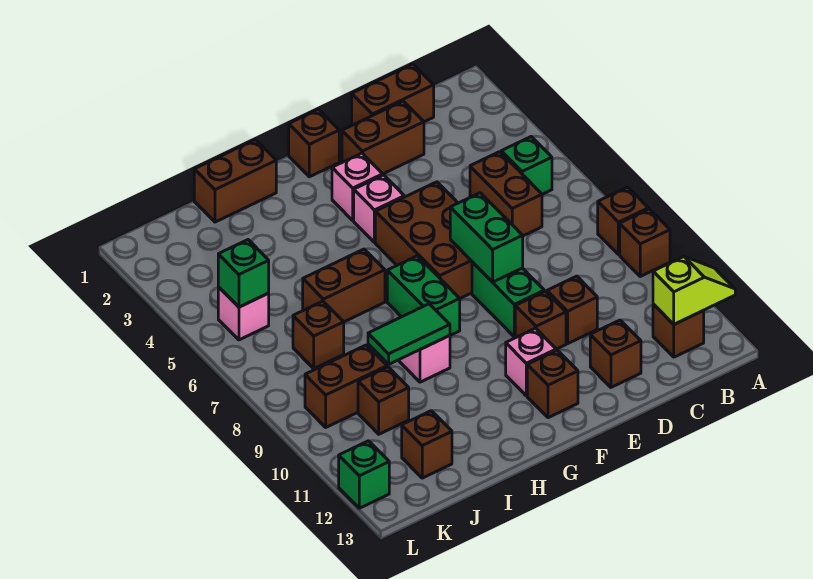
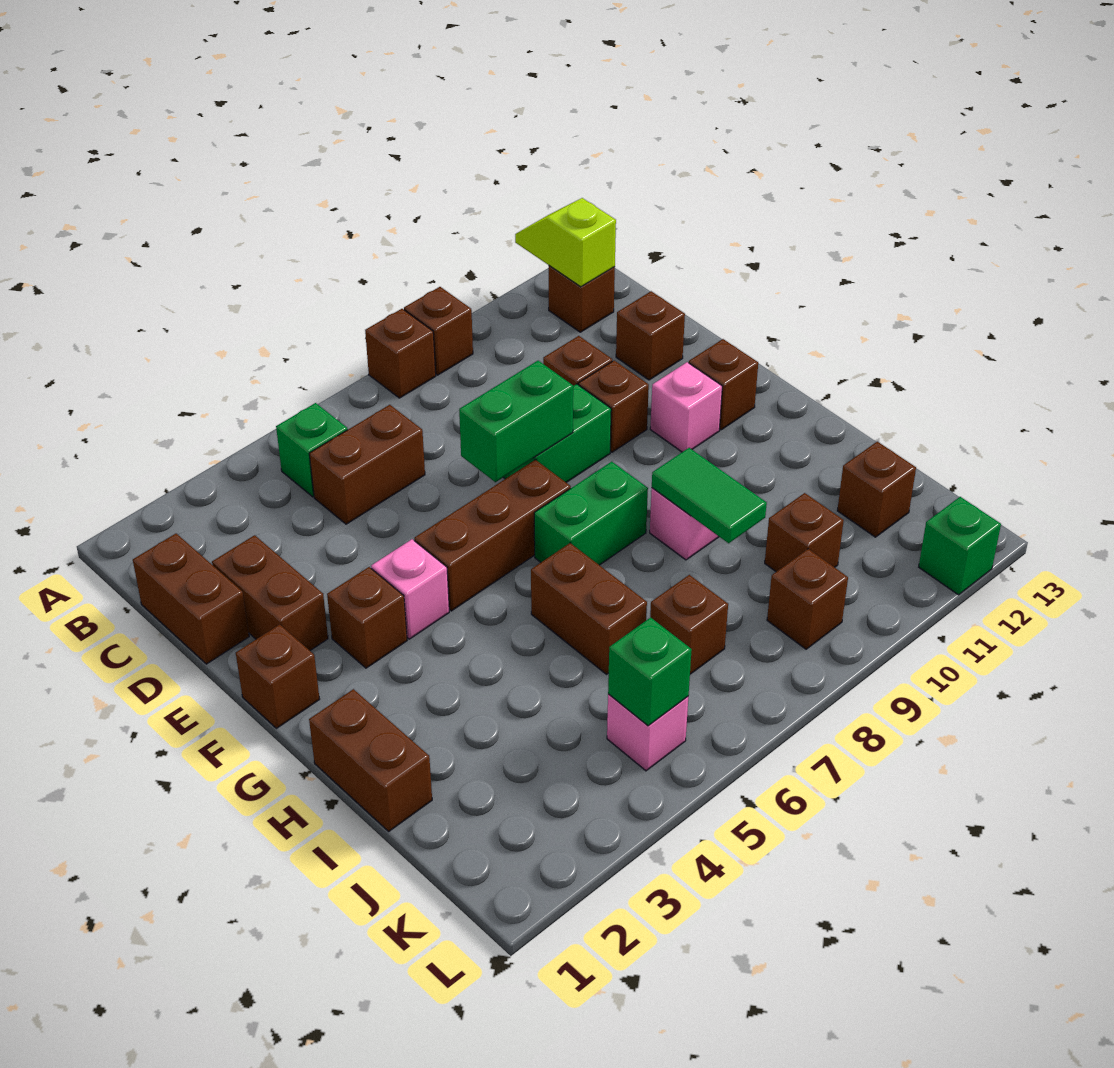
brown 2x3 brick [375,182,472,298] -> brown 1x3 brick [414,460,571,611]
pink 1x1 brick [332,153,383,220] -> brown 1x1 brick [327,567,407,668]
brown 1x2 brick [305,345,387,427] -> brown 1x1 brick [767,549,848,649]

